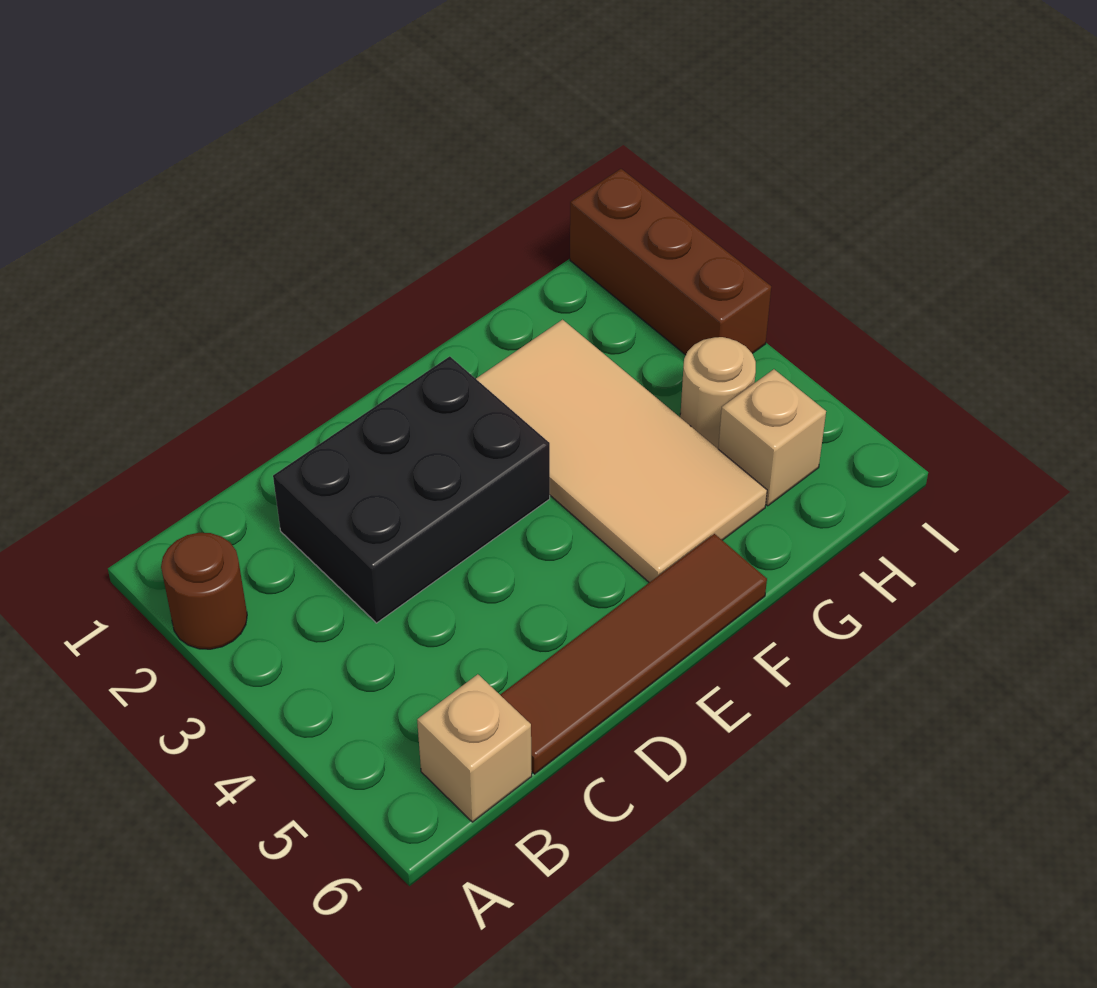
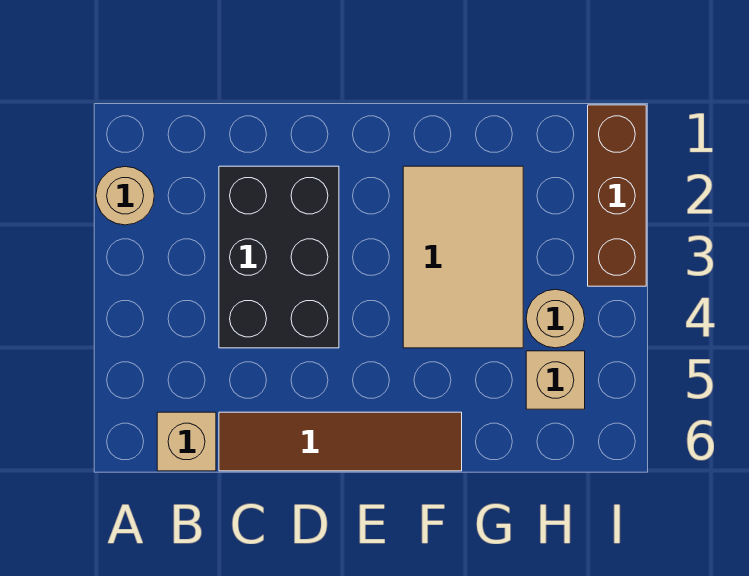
brown 1x1 round brick [161,533,247,649] -> tan 1x1 round brick [96,167,154,225]
black 2x3 brick [273,356,550,623] -> black 2x3 brick turned to [219,166,339,348]
tan 2x4 tile [476,320,767,583] -> tan 2x3 tile [403,166,523,348]

